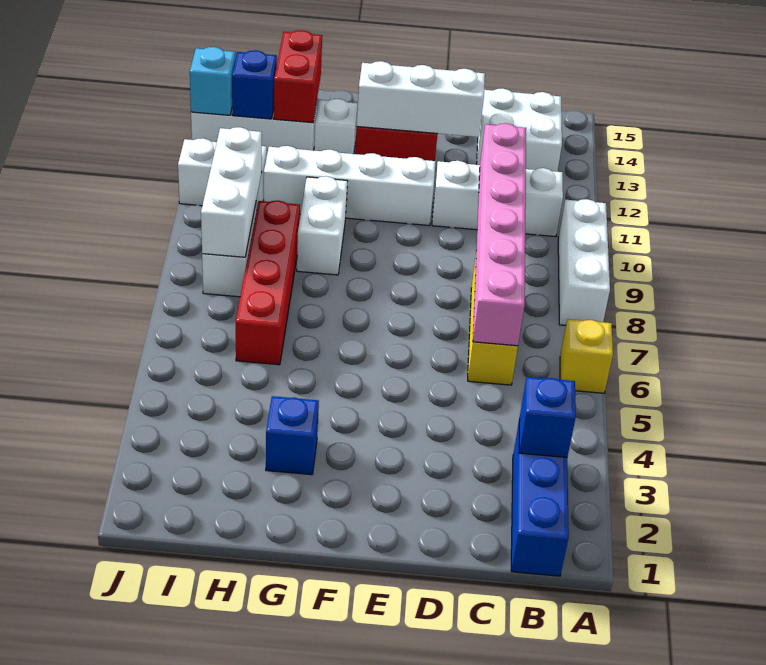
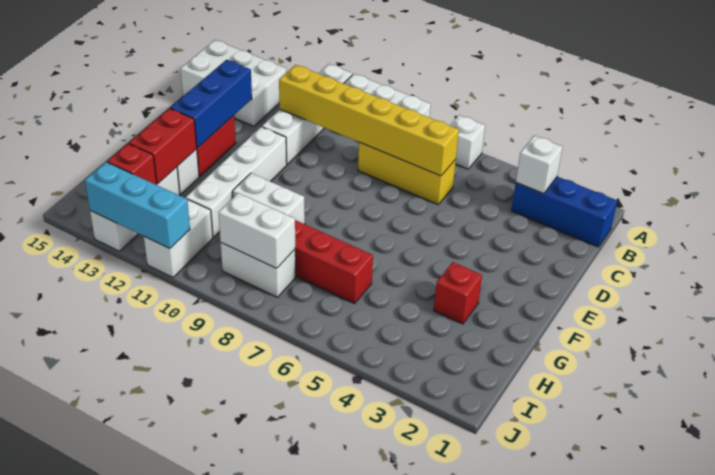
yellow 1x1 brick [560,319,613,393] -> white 1x1 brick [450,115,485,169]
blue 1x1 brick [519,377,576,457] -> white 1x1 brick [516,136,563,194]
white 1x3 brick [432,161,563,237] -> white 1x4 brick [262,64,353,164]
white 2x2 brick [477,88,562,172] -> white 2x3 brick [180,40,286,126]
pink 1x6 brick [473,123,526,346] -> yellow 1x6 brick [279,65,459,176]
white 1x3 brick [357,61,485,137] -> blue 1x3 brick [170,60,252,148]
blue 1x1 brick [266,396,319,475] -> red 1x1 brick [434,262,482,324]
red 1x2 brick [274,30,322,123] -> red 1x2 brick turned to [129,108,197,184]
white 1x3 brick [201,127,262,257] -> white 1x2 brick [218,193,295,268]
blue 1x1 brick [232,50,277,119] -> red 1x1 brick [107,144,157,185]
cyan 1x1 brick [190,47,235,115] -> cyan 1x3 brick [85,162,190,249]

